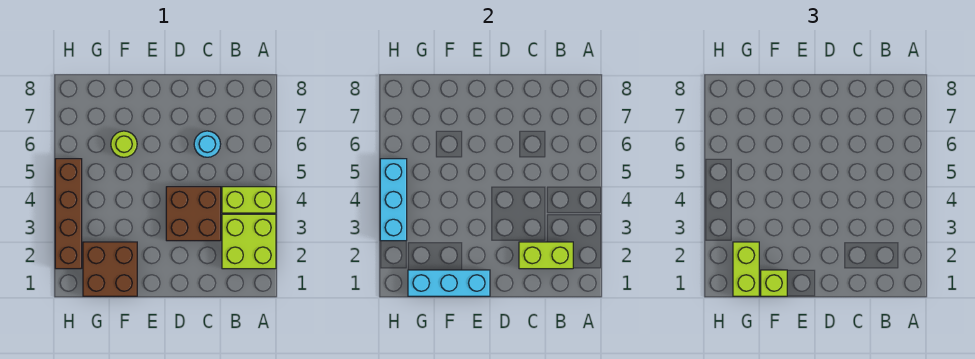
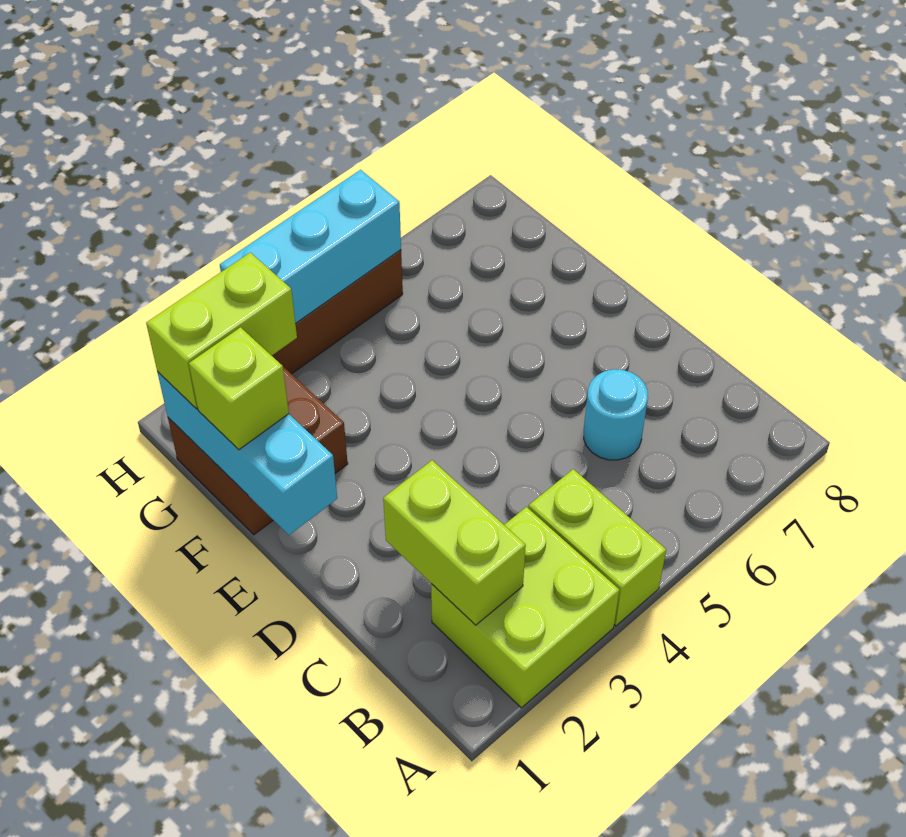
brown 2x2 brick [166,187,221,241] -> none
lime 1x1 round brick [111,131,137,157] -> none

